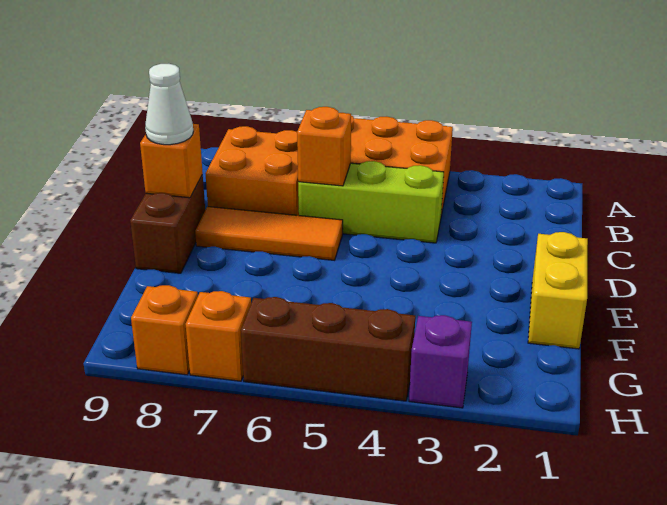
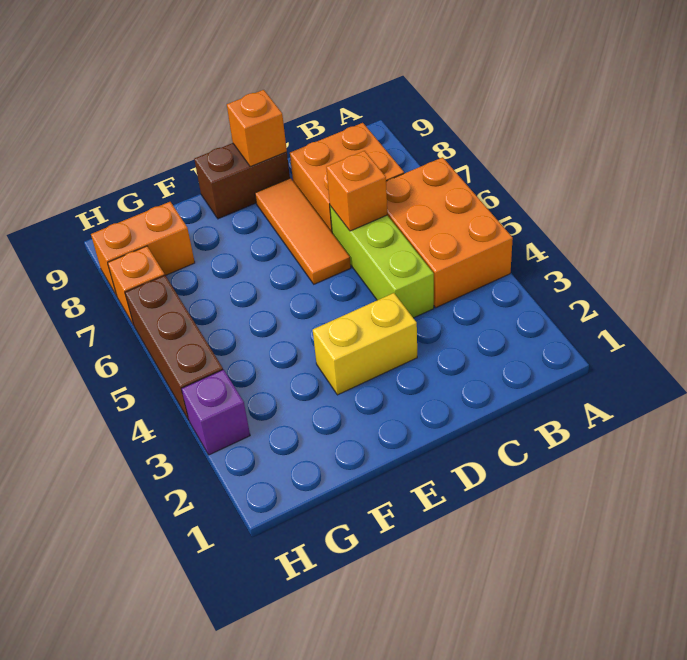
white 1x1 cone [145,64,193,145] -> none
yellow 1x2 brick [528,232,588,349] -> yellow 1x2 brick moved to [313,293,417,395]
orange 1x1 brick [131,285,198,375] -> orange 1x2 brick [91,202,195,296]

